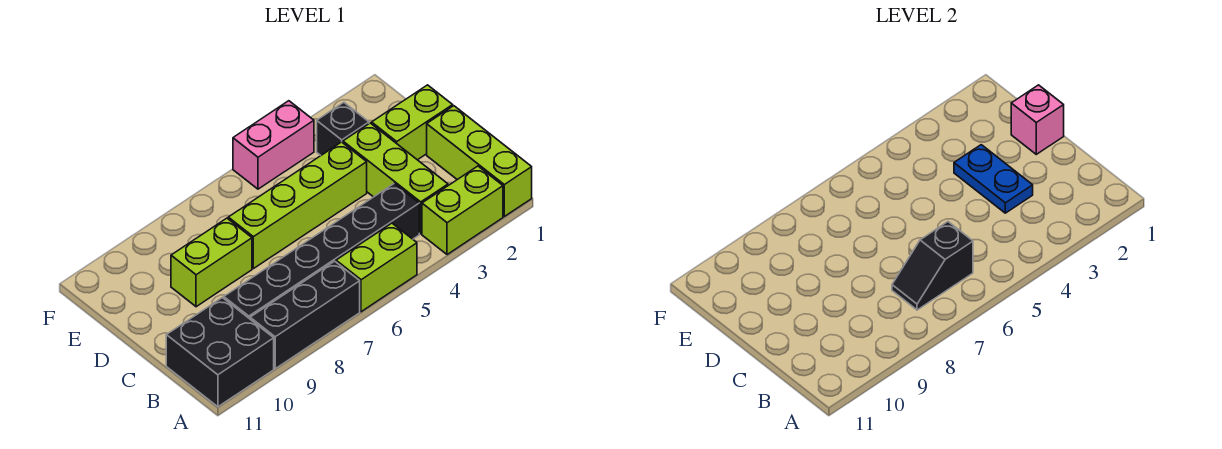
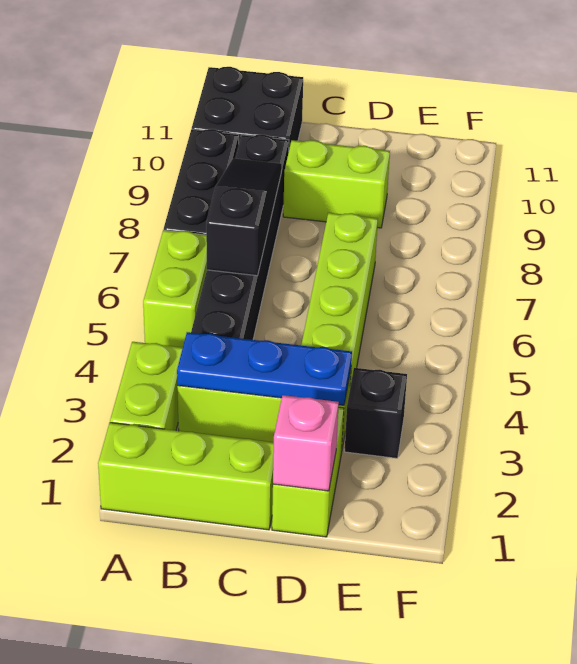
black 1x2 slope [892,222,973,310] -> black 1x3 slope [206,158,282,276]
blue 1x2 plate [954,145,1033,213] -> blue 1x3 plate [177,332,352,405]
lime 1x2 brick [171,218,252,307] -> lime 1x2 brick turned to [283,140,390,228]
pink 1x2 brick [233,101,314,189] -> none

